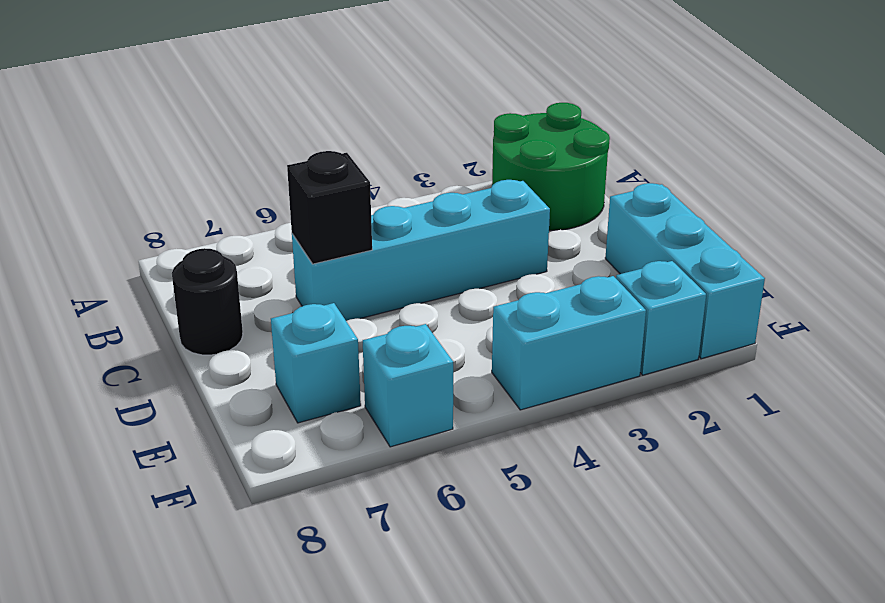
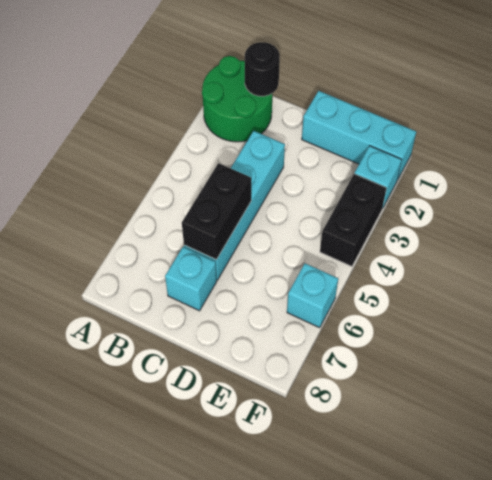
black 1x1 brick [287,151,372,264] -> black 1x2 brick [182,163,251,260]
black 1x1 round brick [172,248,243,355] -> black 1x1 round brick moved to [245,42,280,96]
cyan 1x1 brick [271,303,361,423] -> cyan 1x1 brick moved to [165,247,217,311]
cyan 1x2 brick [492,276,646,410] -> black 1x2 brick [320,174,386,266]

